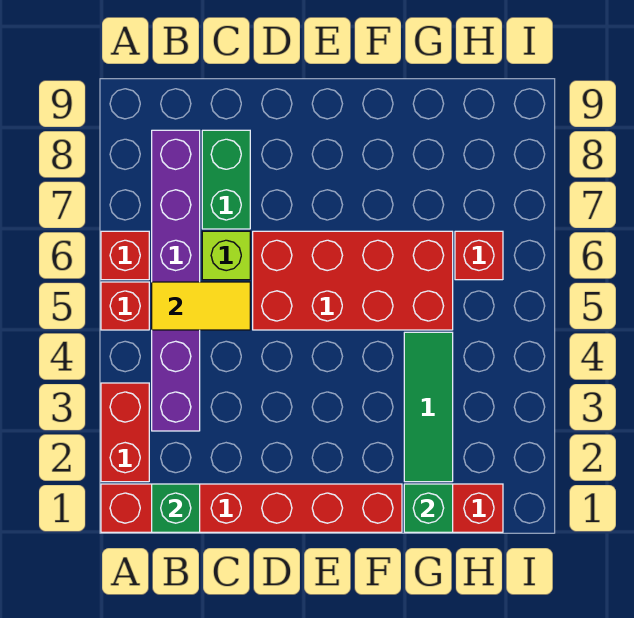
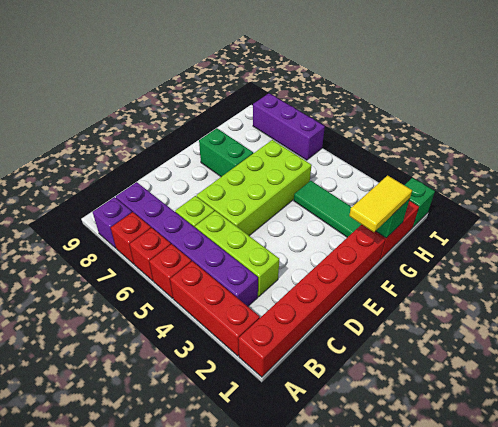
red 1x2 brick [101,383,149,482] -> red 1x3 brick [170,261,260,356]
none -> purple 1x1 brick [93,197,132,248]
green 1x1 brick [152,484,200,532] -> green 1x1 brick moved to [405,178,435,227]
yellow 1x2 tile [152,282,250,330] -> yellow 1x2 tile moved to [349,175,412,232]
none -> lime 1x3 brick [195,211,279,296]
green 1x2 brick [202,130,250,229] -> green 1x2 brick moved to [199,128,253,177]
red 2x4 brick [253,231,453,330] -> lime 2x4 brick [197,140,311,236]
red 1x1 brick [455,231,503,280] -> red 1x1 brick moved to [111,212,151,264]
none -> purple 1x3 brick [253,93,325,160]

